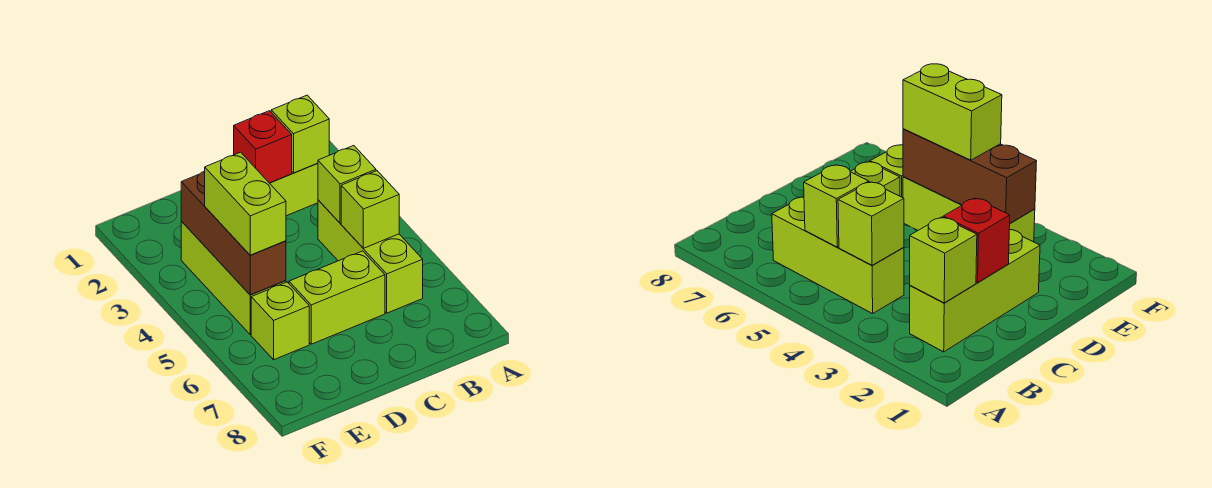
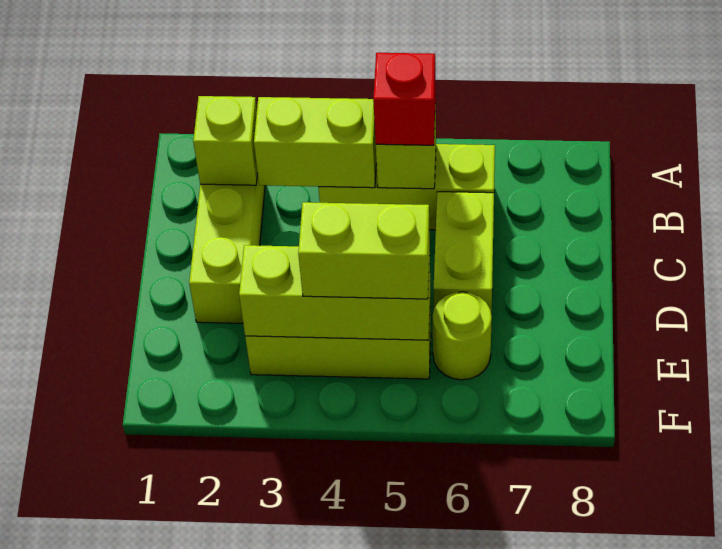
lime 1x1 brick [318,146,376,223] -> lime 1x2 brick [254,97,376,188]
red 1x1 brick [234,111,292,183] -> red 1x1 brick moved to [373,53,436,145]
brown 1x3 brick [181,171,286,295] -> lime 1x3 brick [239,245,430,340]
lime 1x1 brick [251,282,309,360] -> lime 1x1 round brick [433,292,492,380]

